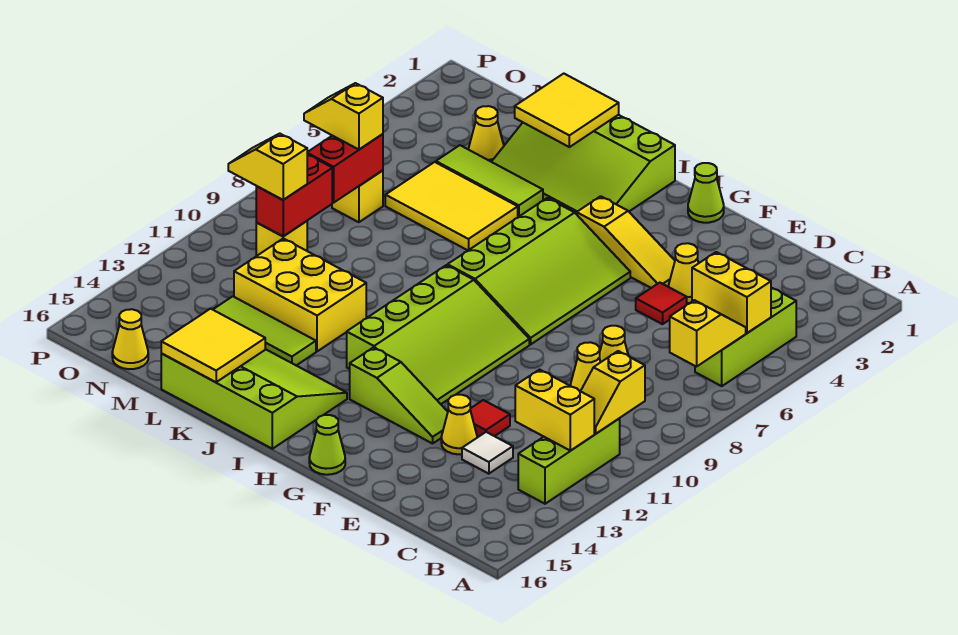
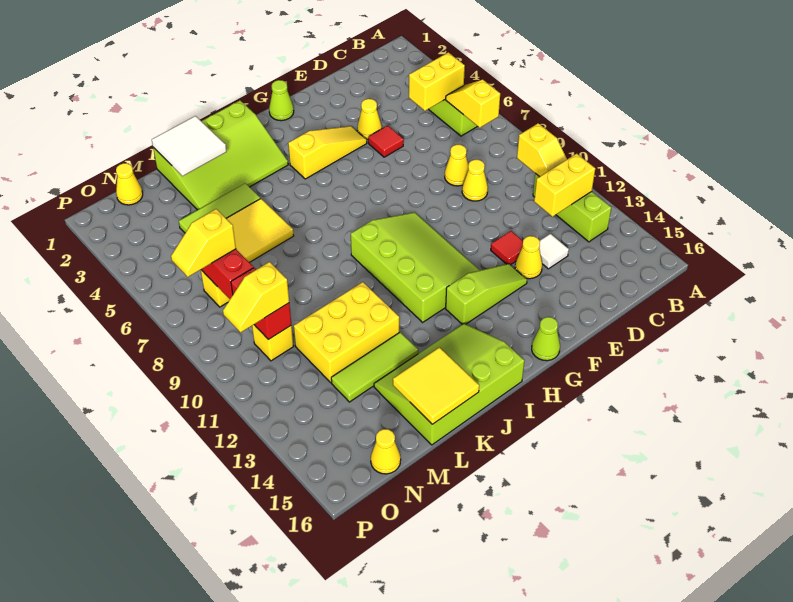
lime 3x4 slope [448,198,630,344] -> none
yellow 2x2 tile [515,74,619,147] -> white 2x2 tile [152,116,227,176]
yellow 1x1 cone [469,106,504,162] -> yellow 1x1 cone moved to [116,163,143,205]

